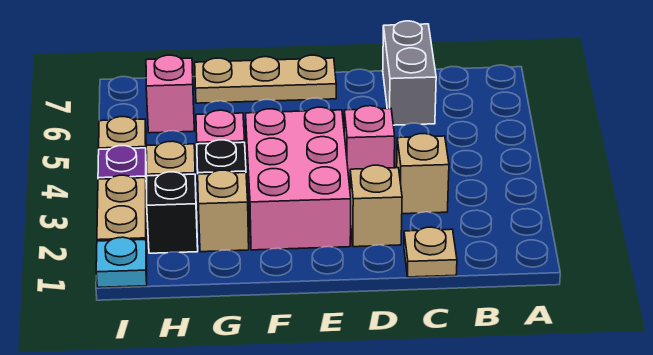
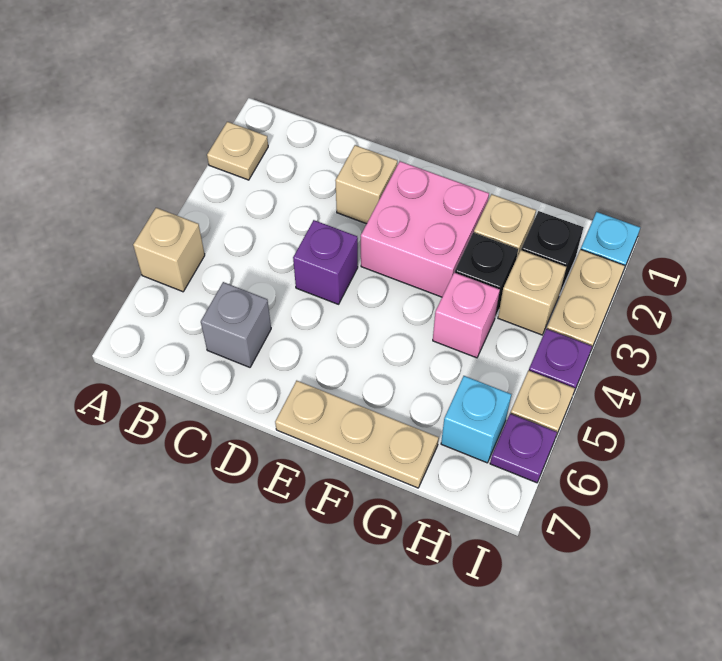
tan 1x1 plate [404,227,457,277] -> tan 1x1 plate moved to [207,122,268,180]
tan 1x1 brick [397,134,449,214] -> tan 1x1 brick moved to [133,208,205,292]
grey 1x2 brick [383,21,436,125] -> grey 1x1 brick [201,282,271,367]
pink 1x1 brick [344,106,395,185] -> purple 1x1 brick [293,220,358,304]
pink 2x3 brick [246,107,351,250] -> pink 2x2 brick [361,161,489,297]
pink 1x1 brick [146,55,194,133] -> cyan 1x1 brick [441,376,511,463]
none -> purple 1x1 plate [490,414,557,483]

